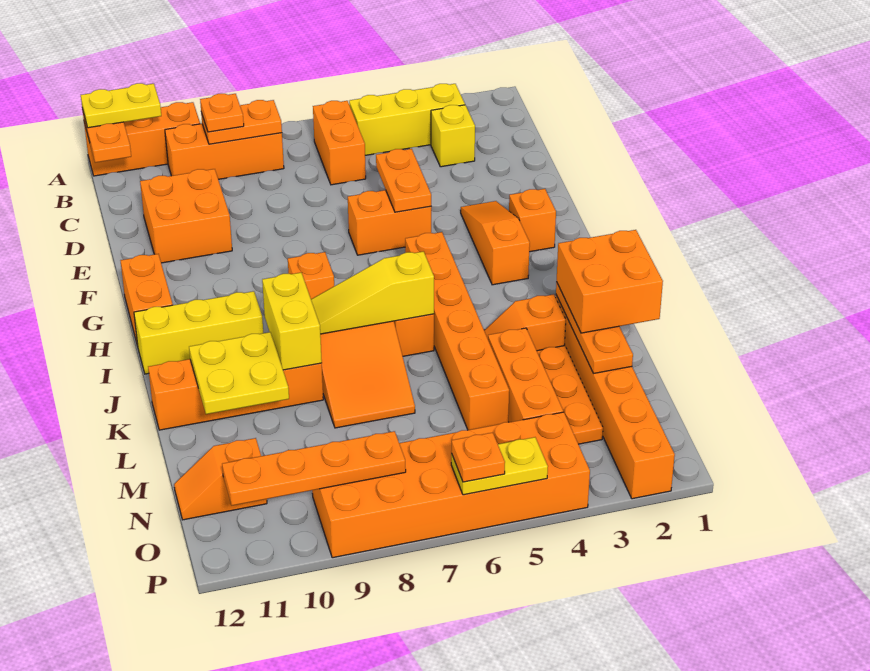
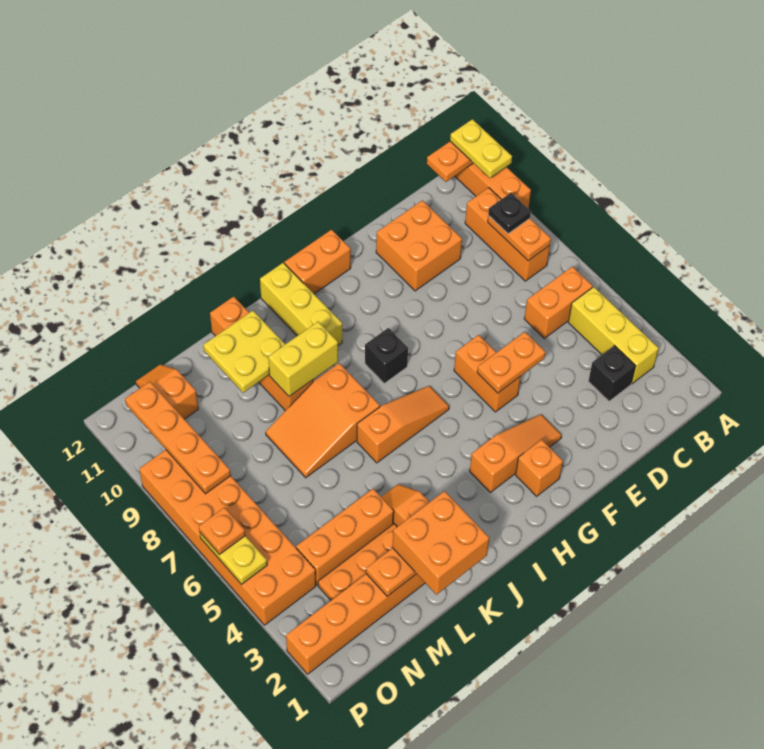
orange 1x1 plate [200,94,244,132] -> black 1x1 plate [488,193,531,234]
yellow 1x1 brick [431,105,475,167] -> black 1x1 brick [588,346,636,401]
orange 1x6 brick [405,232,509,430] -> none
orange 1x1 brick [288,252,334,299] -> black 1x1 brick [365,328,408,383]
yellow 1x3 slope [311,251,434,334] -> none

